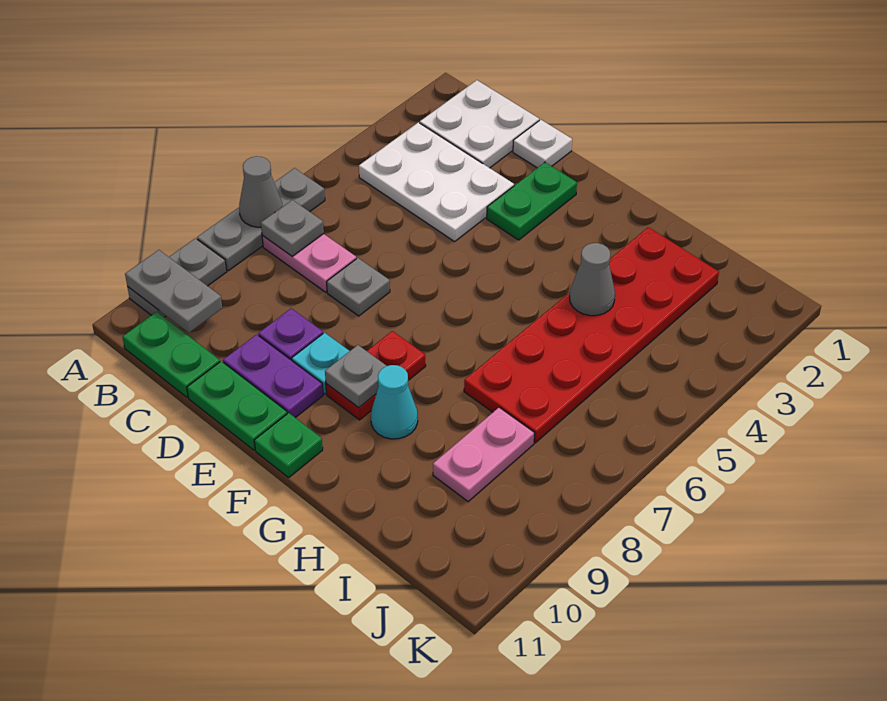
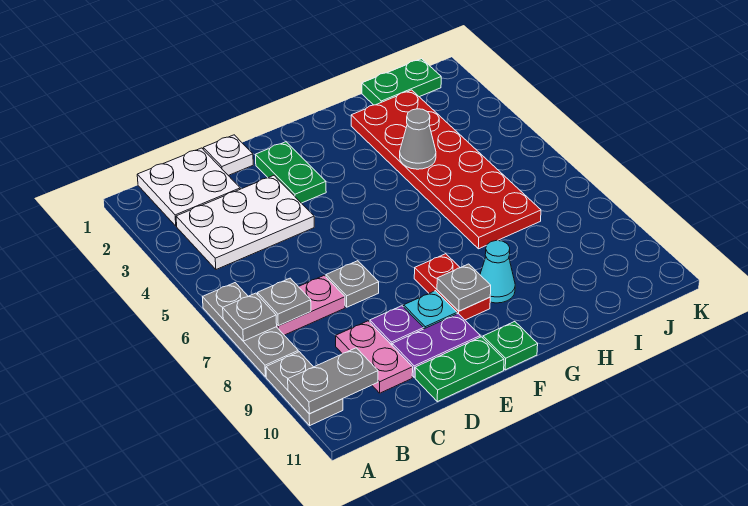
grey 1x1 cone [239,156,283,227] -> grey 1x1 plate [223,293,277,341]
green 1x2 plate [122,312,220,398] -> green 1x2 plate moved to [362,59,441,105]
pink 1x2 plate [433,407,534,502] -> pink 1x2 plate moved to [336,321,413,393]

